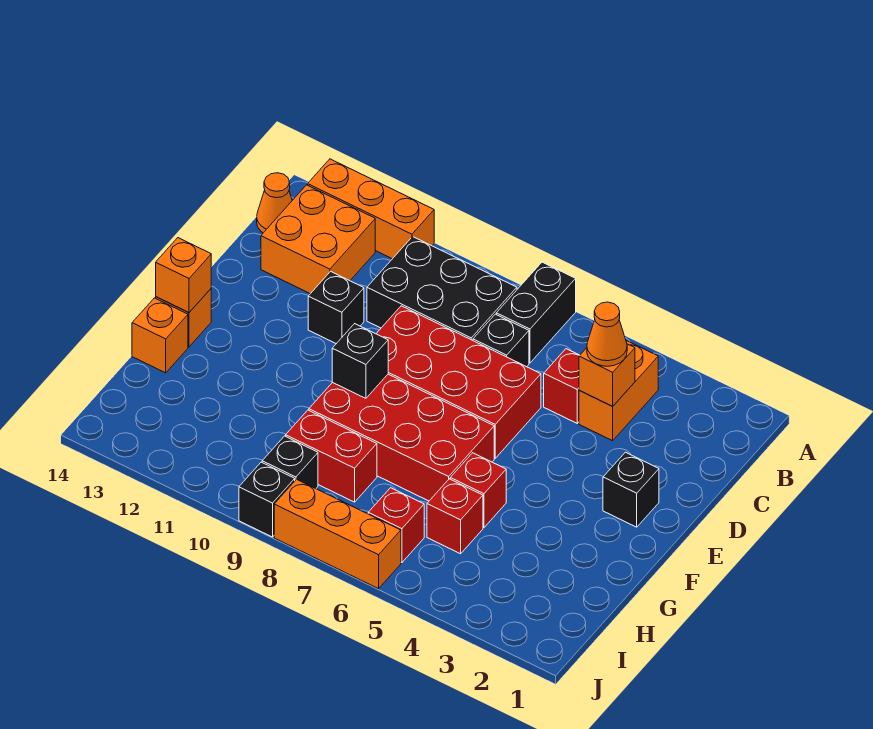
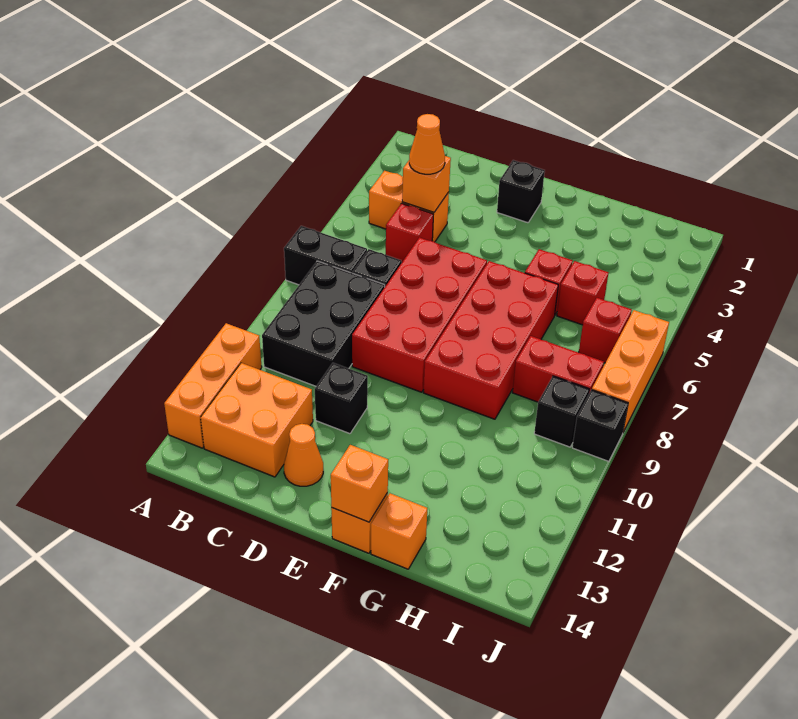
orange 1x1 cone [257,173,292,233] -> orange 1x1 cone moved to [284,424,323,486]
black 1x1 brick [332,324,388,398] -> none
red 1x2 brick [286,410,377,502] -> red 1x2 brick turned to [513,336,604,402]

